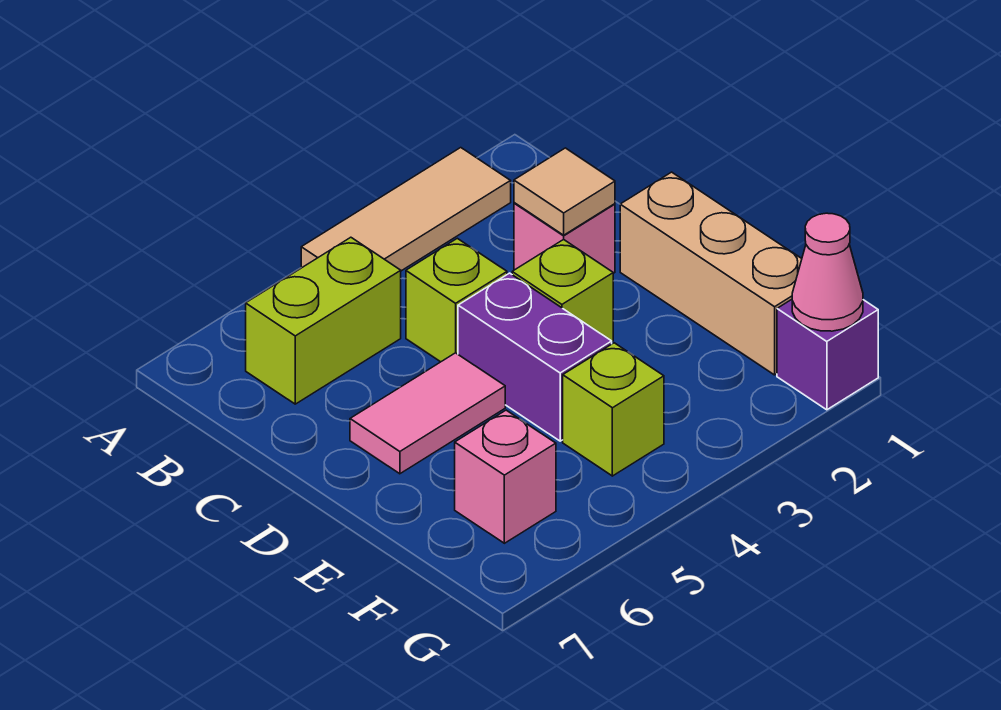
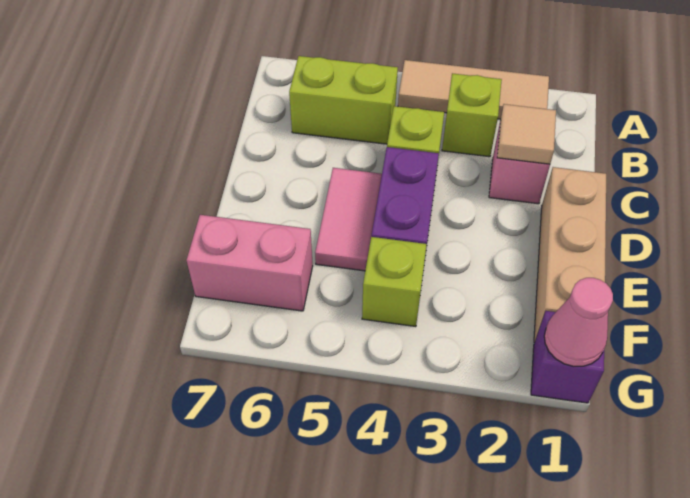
lime 1x1 brick [512,239,613,341] -> lime 1x1 brick moved to [442,73,502,157]
pink 1x2 tile [350,353,505,474] -> pink 1x2 tile turned to [315,168,382,271]
pink 1x1 brick [455,410,556,543] -> pink 1x2 brick [187,215,313,311]

